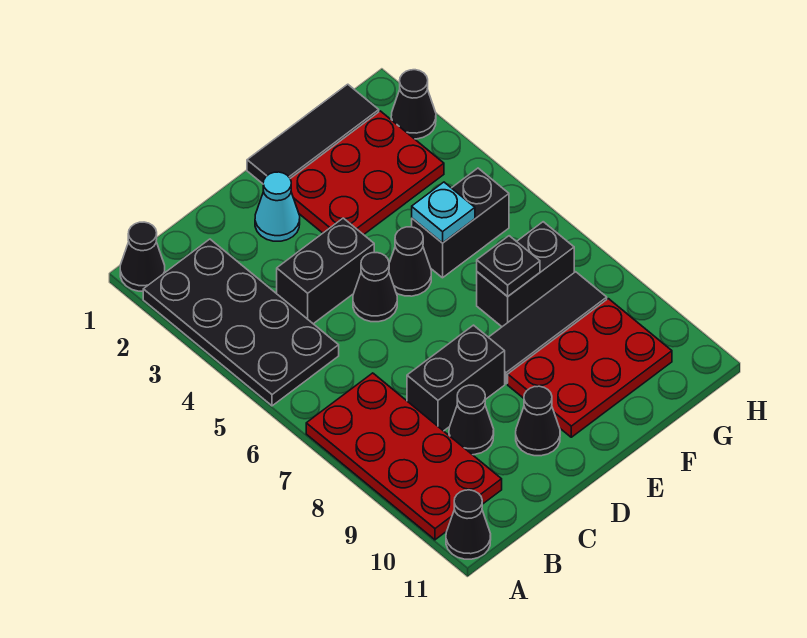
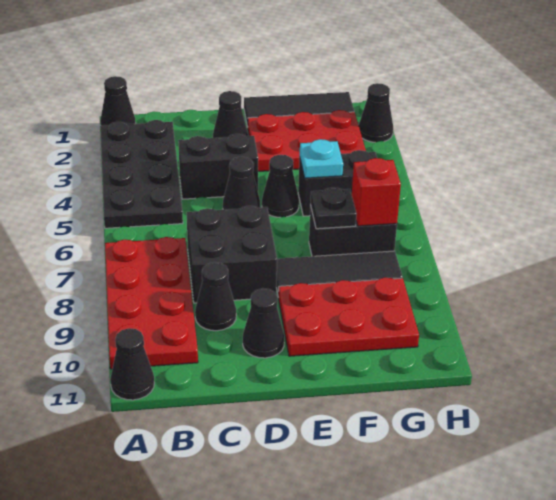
black 1x2 brick [407,325,505,431] -> black 2x2 brick [187,206,277,303]
cyan 1x1 cone [255,172,300,241] -> black 1x1 cone [213,91,248,138]
none -> red 1x1 brick [352,158,401,226]

